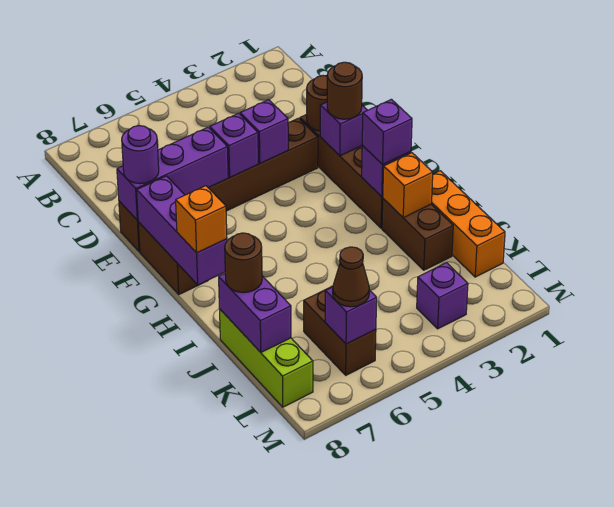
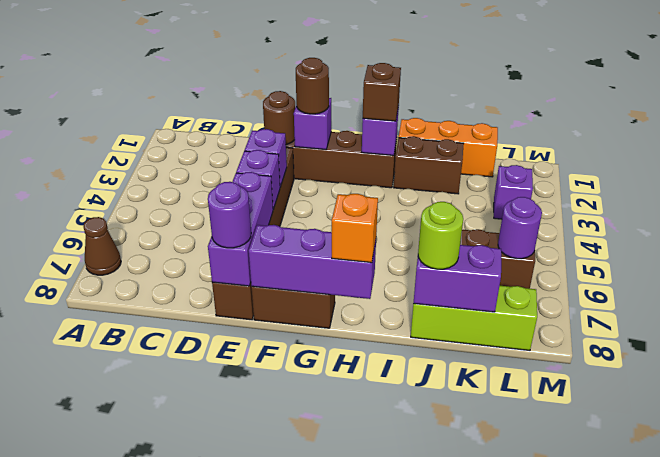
purple 1x1 brick [362,99,412,165] -> brown 1x1 brick [363,63,401,121]
orange 1x1 brick [383,153,433,218] -> none
brown 1x1 round brick [225,233,262,293] -> lime 1x1 round brick [418,202,463,269]
purple 1x1 brick [325,287,377,344] -> purple 1x1 round brick [498,197,542,259]
brown 1x1 cone [333,247,369,307] -> brown 1x1 cone moved to [83,217,121,275]

